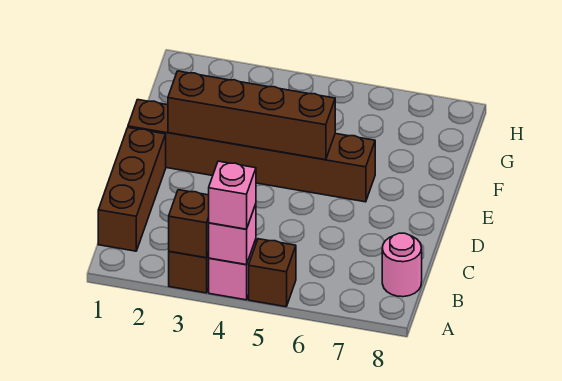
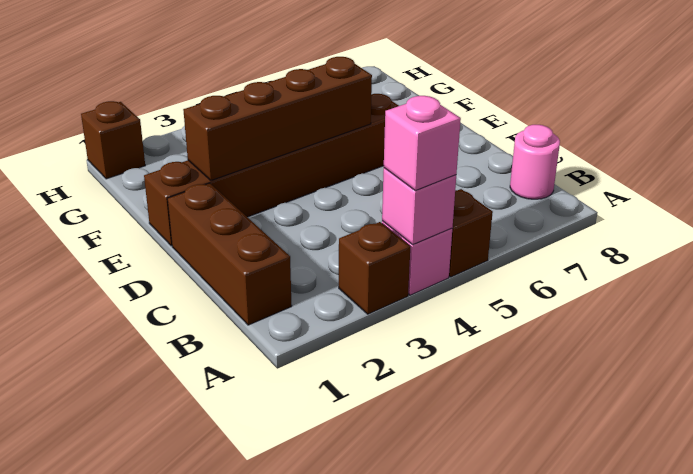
brown 1x1 brick [169,190,209,258] -> brown 1x1 brick moved to [81,101,145,179]

